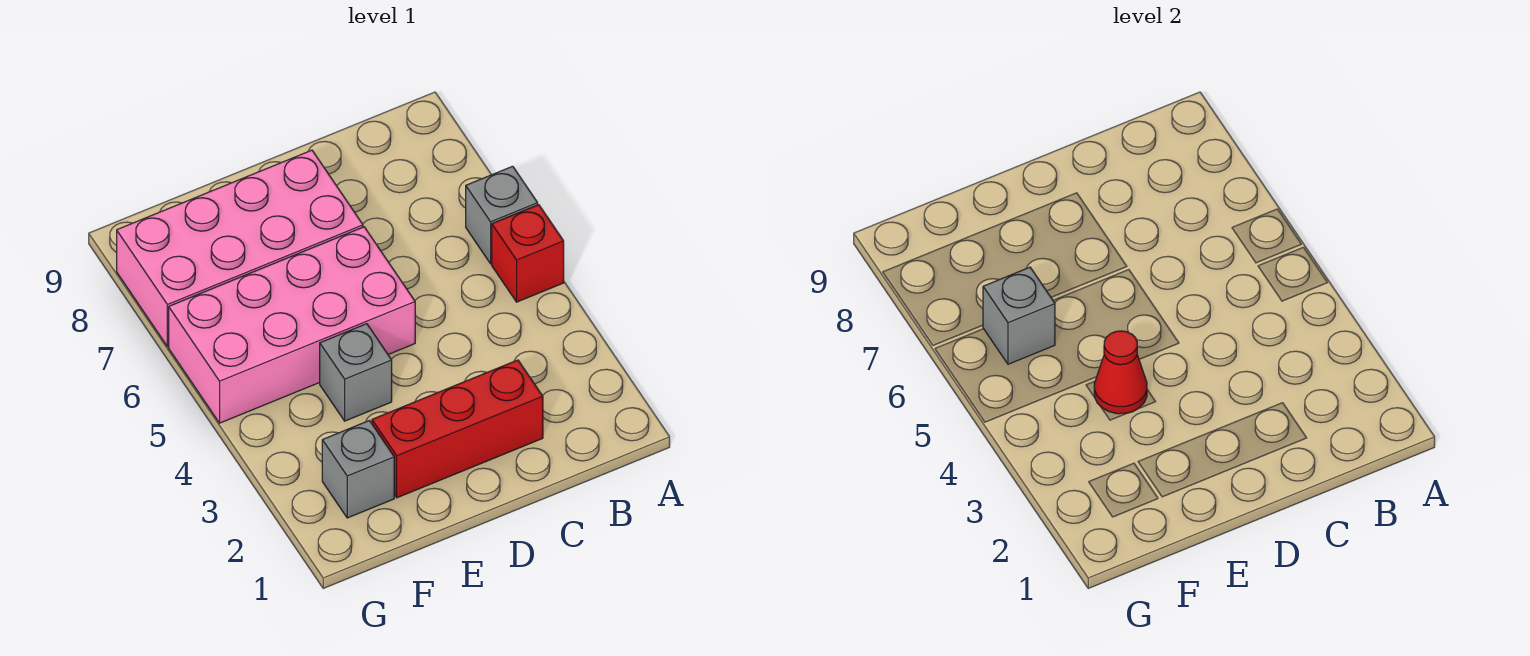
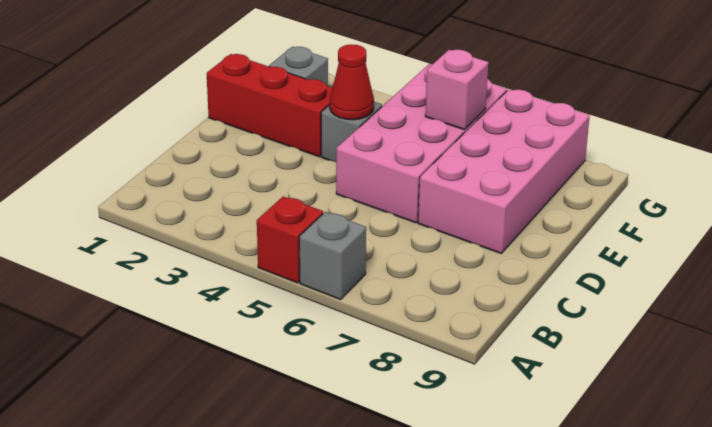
red 1x3 brick [372,360,543,498] -> red 1x3 brick turned to [207,54,332,157]
grey 1x1 brick [983,267,1055,364] -> pink 1x1 brick [425,50,488,129]

